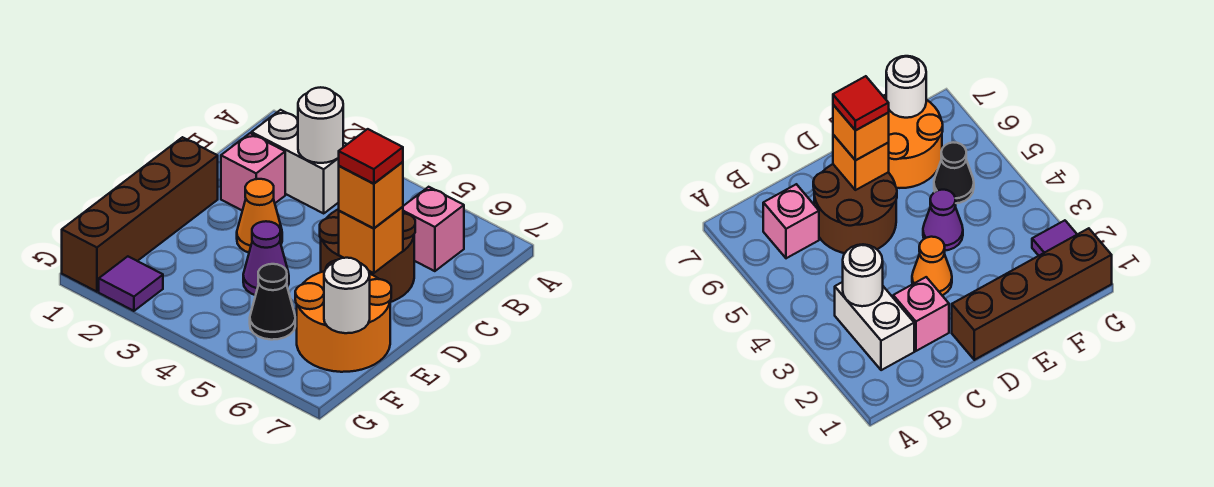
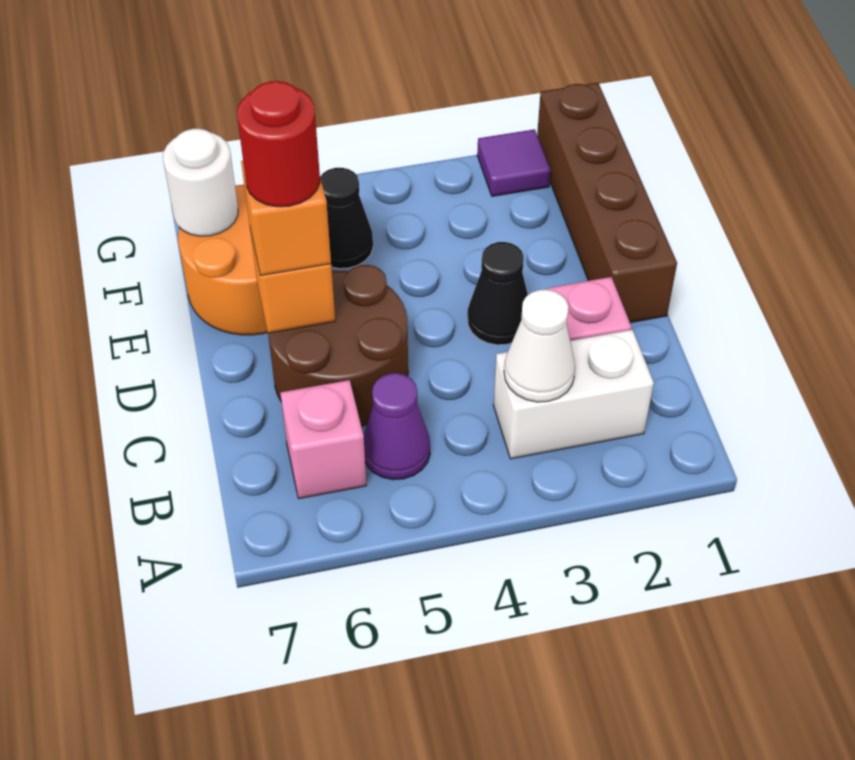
white 1x1 round brick [298,87,343,163] -> white 1x1 cone [504,290,575,402]
orange 1x1 cone [237,179,282,253] -> black 1x1 cone [467,242,528,345]
red 1x1 tile [339,129,403,184] -> red 1x1 round brick [237,81,320,207]
purple 1x1 cone [243,221,289,295] -> purple 1x1 cone moved to [364,373,430,480]

